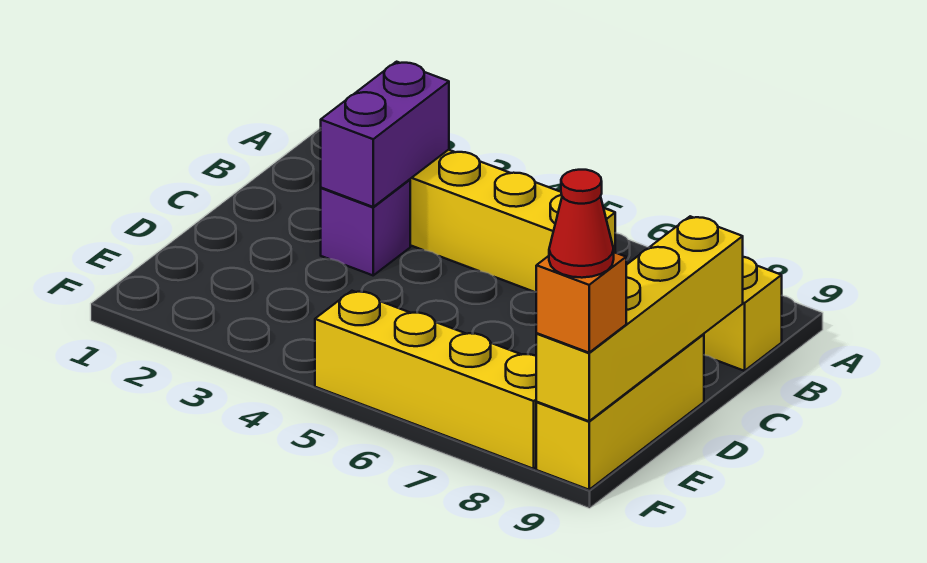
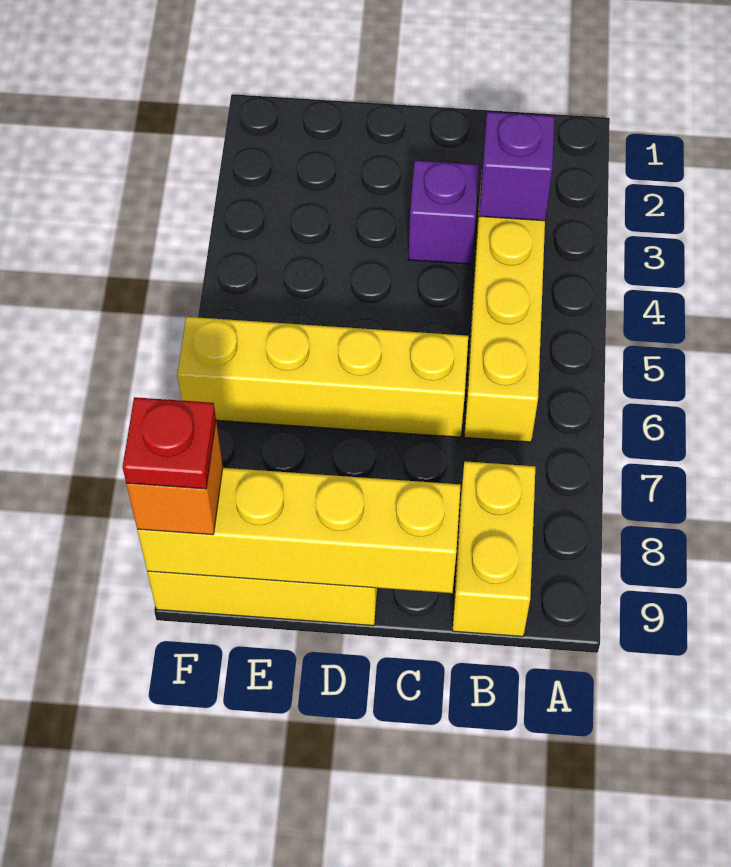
purple 1x2 brick [321,62,449,207] -> purple 1x1 brick [479,112,554,221]
yellow 1x4 brick [315,291,537,469] -> yellow 1x4 brick turned to [177,317,468,437]
red 1x1 cone [549,170,614,278] -> red 1x1 plate [123,397,216,489]

